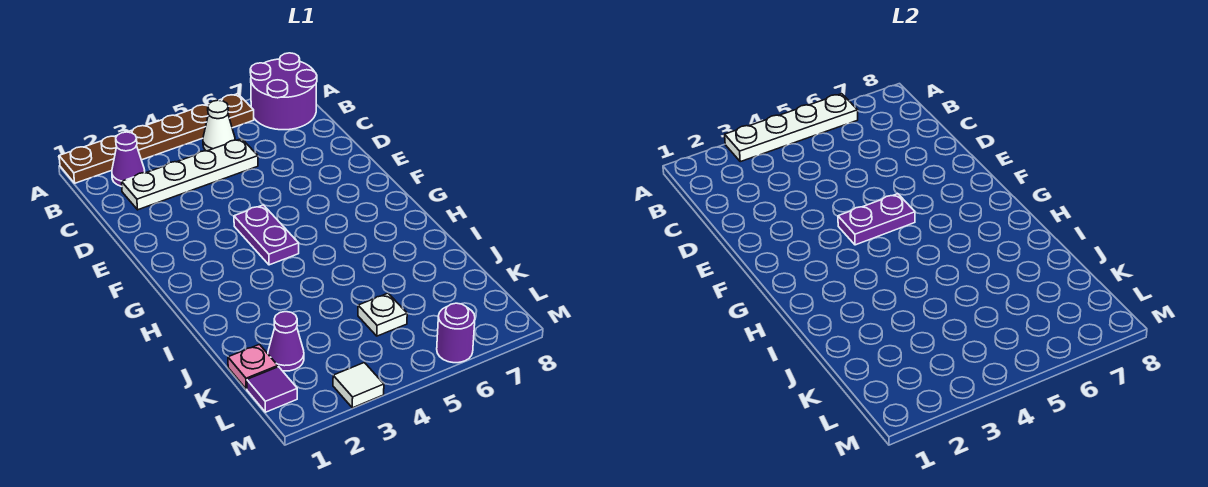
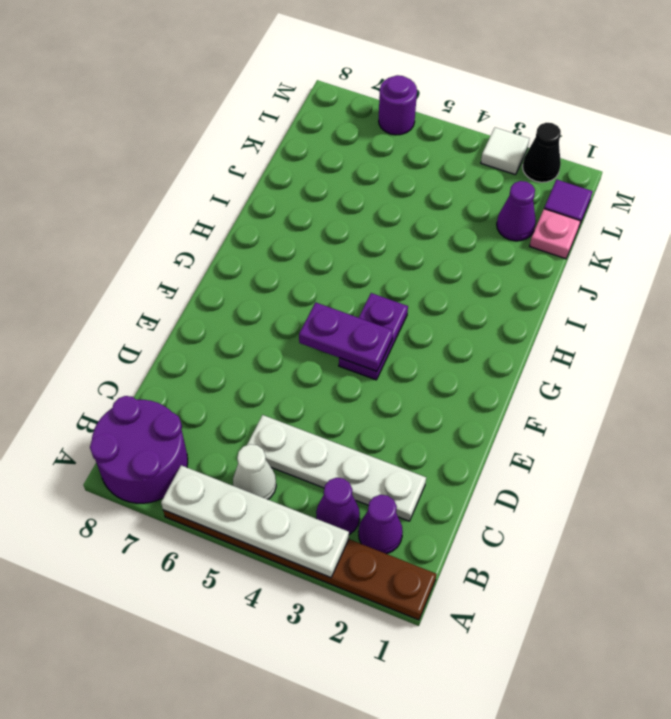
none -> purple 1x1 cone [316,478,360,535]
white 1x1 plate [358,293,407,336] -> none
none -> black 1x1 cone [523,123,561,182]

